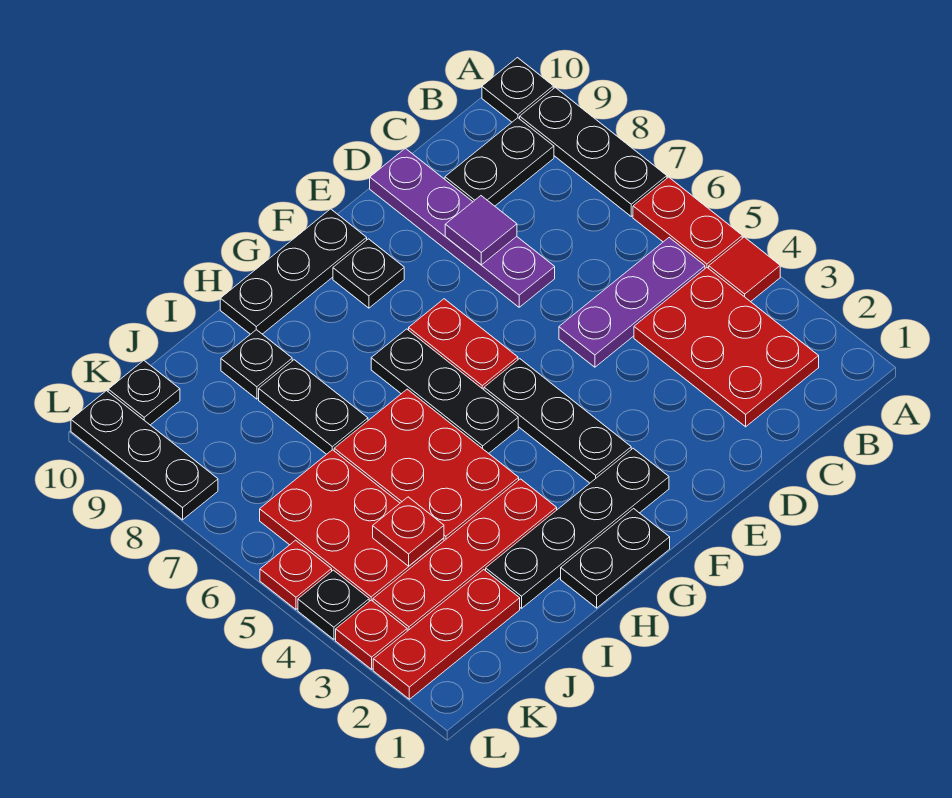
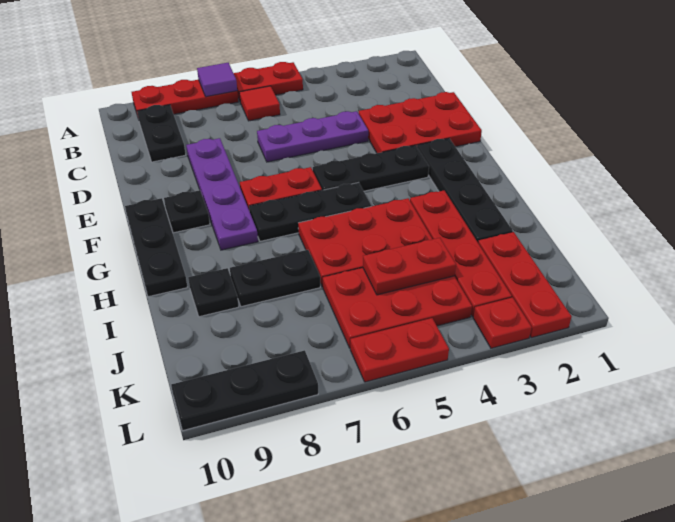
red 1x1 tile [709,237,780,302] -> red 1x1 tile moved to [239,86,280,121]
black 1x3 plate [520,88,667,216] -> red 1x3 plate [132,80,238,116]
black 1x1 plate [482,58,553,122] -> none
red 2x3 plate [634,268,819,427] -> red 2x3 plate moved to [359,92,482,153]
purple 1x3 plate [559,238,705,367] -> purple 1x3 plate turned to [257,111,368,162]
purple 1x4 plate [370,148,555,307] -> purple 1x4 plate turned to [186,138,258,250]
purple 1x1 tile [445,196,517,265] -> purple 1x1 tile moved to [197,63,237,97]
black 1x2 plate [561,509,670,608] -> none
red 1x1 plate [373,497,444,566] -> red 1x2 plate [363,238,456,295]
black 1x1 plate [108,361,180,425] -> none
black 1x1 plate [298,570,369,639] -> none
red 1x1 plate [260,540,332,609] -> red 1x2 plate [350,318,449,382]

